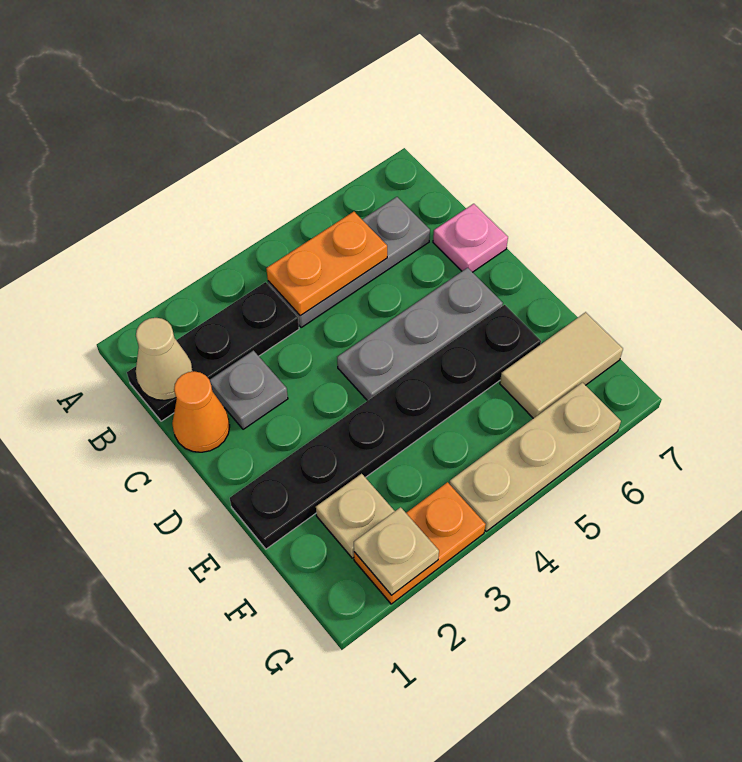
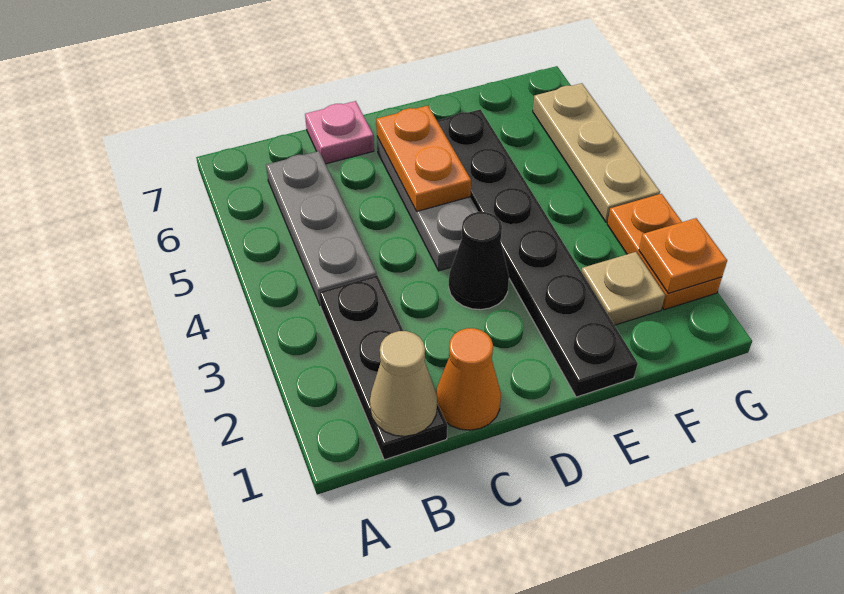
orange 1x2 plate [266,212,387,315] -> orange 1x2 plate moved to [376,106,471,211]
grey 1x1 plate [210,351,288,429] -> none
none -> black 1x1 cone [449,212,509,310]
tan 1x2 tile [500,312,623,418] -> none
tan 1x1 plate [354,507,439,595] -> orange 1x1 plate [639,218,727,294]

